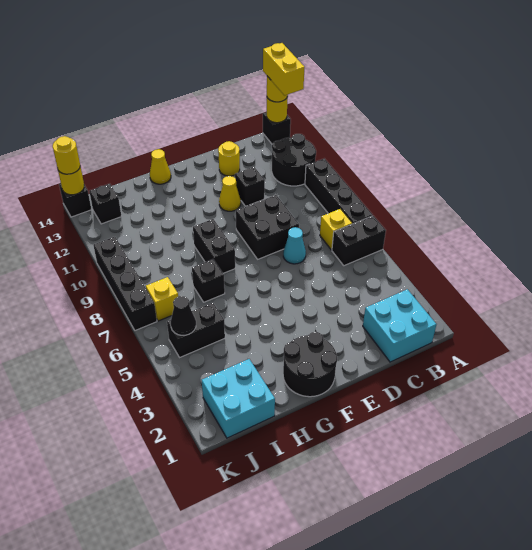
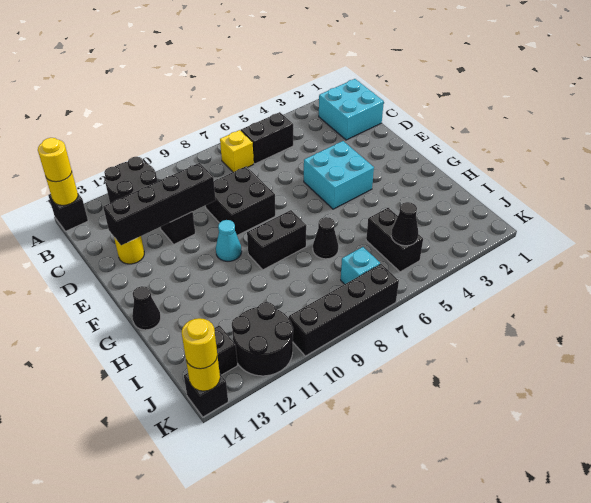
black 1x2 brick [332,216,386,266] -> black 1x2 brick turned to [241,112,293,164]
black 1x4 brick [305,158,373,224] -> black 1x4 brick moved to [103,163,216,245]
yellow 1x2 brick [263,43,304,96] -> none
cyan 1x1 cone [283,227,306,264] -> cyan 1x1 cone moved to [216,220,242,261]
yellow 1x1 cone [219,176,241,211] -> none
black 2x2 round brick [283,332,337,397] -> black 2x2 round brick moved to [232,302,293,376]
yellow 1x1 cone [150,149,171,184] -> black 1x1 cone [132,286,161,330]
black 1x1 brick [192,259,225,302] -> black 1x1 cone [313,217,338,259]
cyan 2x2 brick [202,359,275,438] -> cyan 2x2 brick moved to [304,141,374,209]
yellow 1x1 brick [146,277,178,321] -> cyan 1x1 brick [341,247,380,284]

